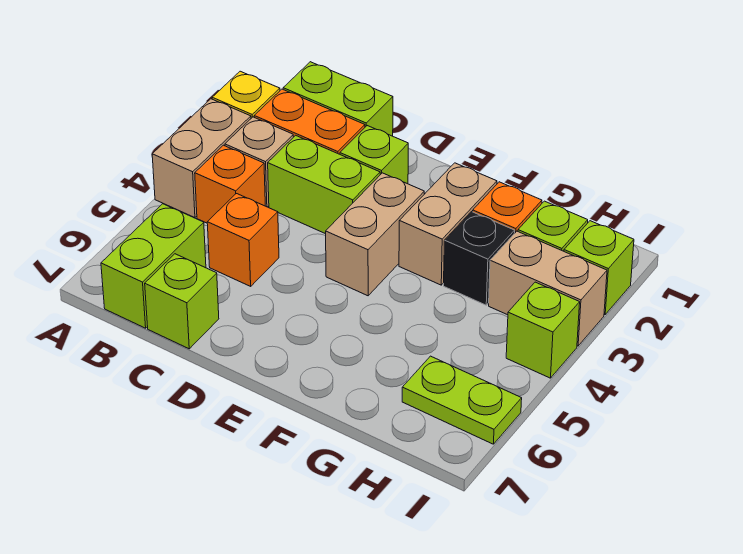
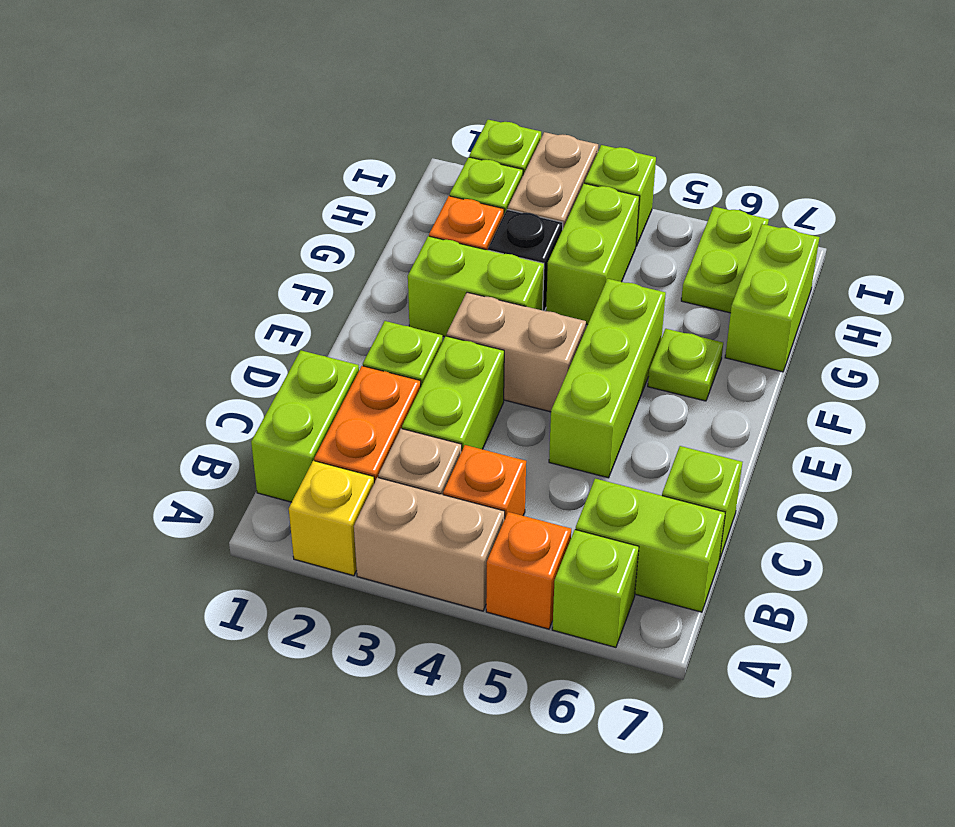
none -> lime 1x1 brick [552,530,639,647]
orange 1x1 brick [207,194,279,286] -> orange 1x1 brick moved to [486,512,571,629]
none -> lime 1x3 brick [549,279,666,478]
tan 1x2 brick [399,163,497,285] -> lime 1x2 brick [408,236,544,337]
none -> lime 1x1 plate [648,329,723,401]
none -> lime 1x2 brick [546,183,639,325]
none -> lime 1x2 brick [725,224,819,372]

